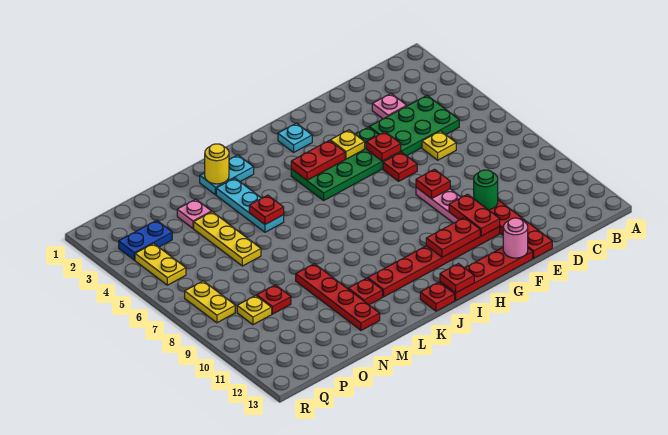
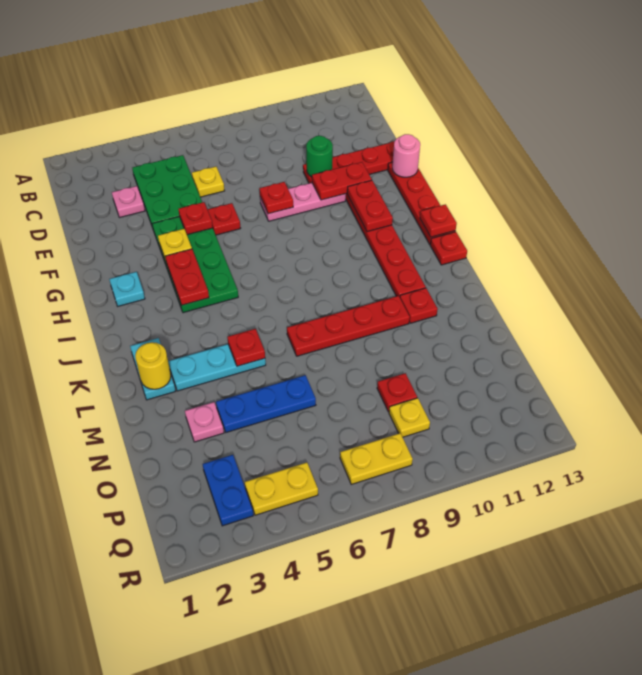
red 1x4 plate [296,264,380,330] -> red 1x4 plate moved to [287,296,410,356]
yellow 1x3 plate [194,212,261,266] -> blue 1x3 plate [216,375,316,432]

